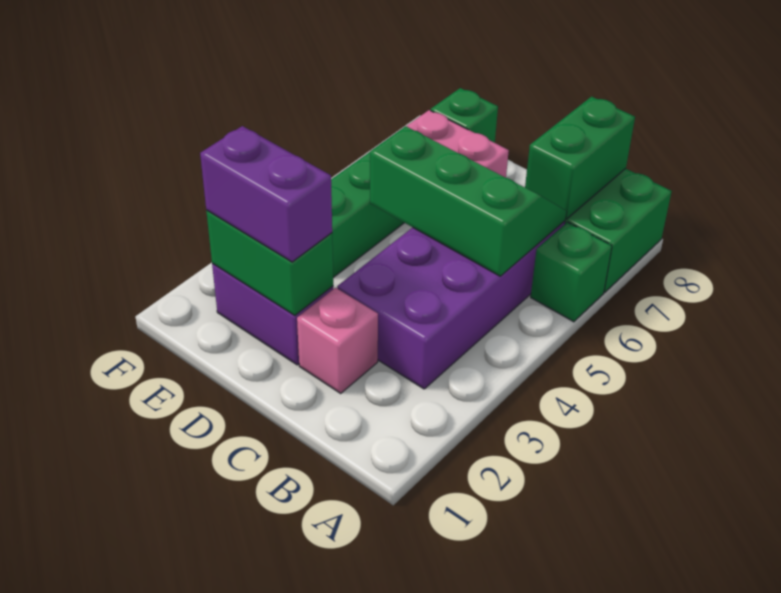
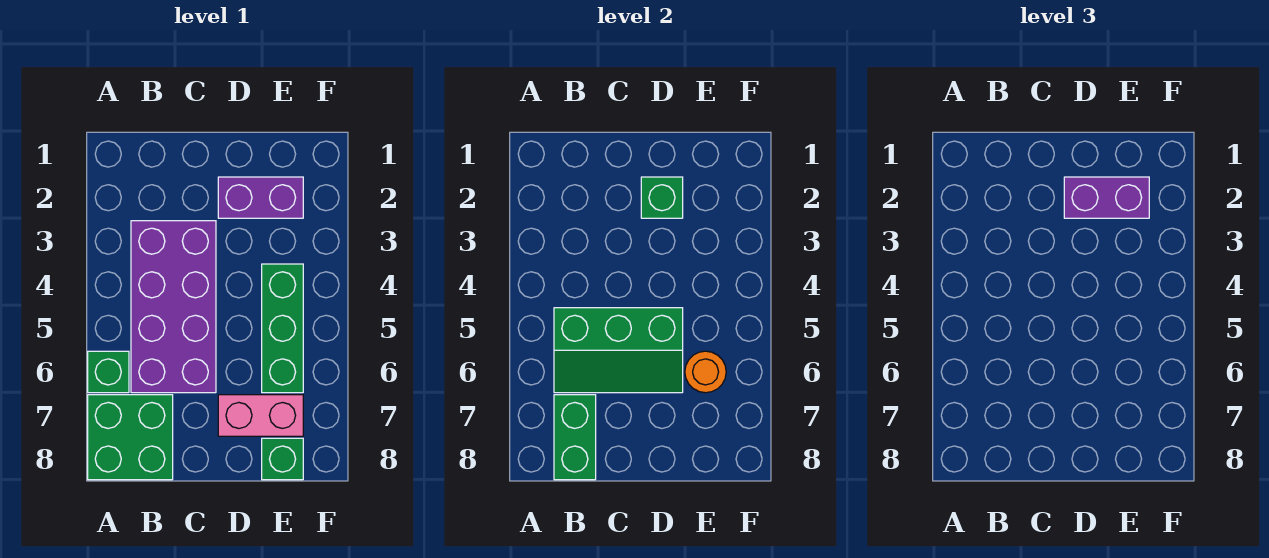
pink 1x1 brick [297,288,378,393] -> none
green 1x2 brick [206,211,333,315] -> green 1x1 brick [641,177,683,218]
none -> orange 1x1 round brick [685,351,726,393]

